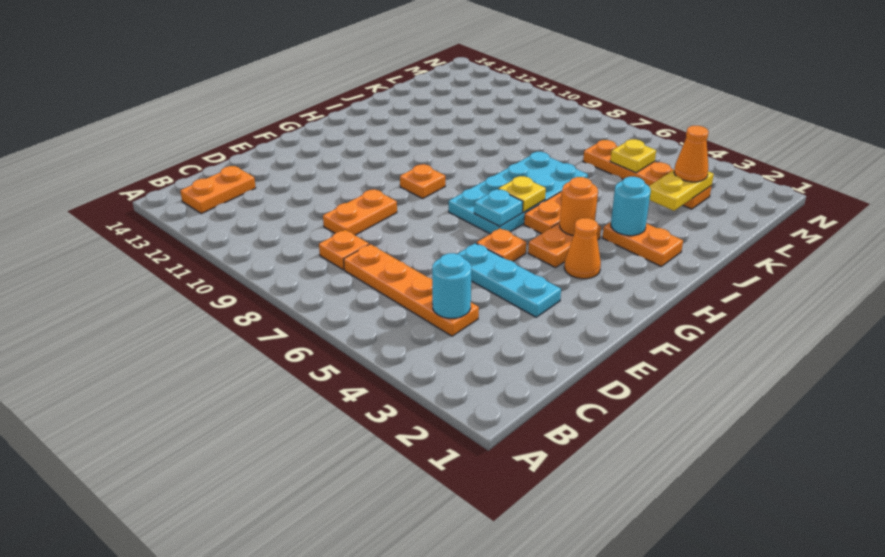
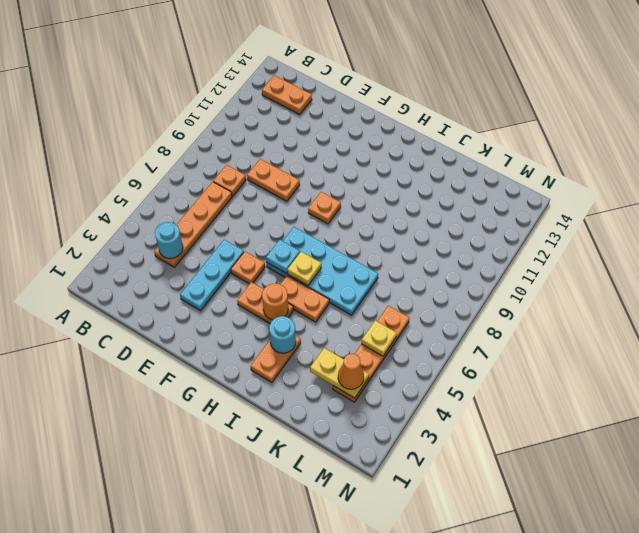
orange 1x1 cone [564,218,601,279] -> none

